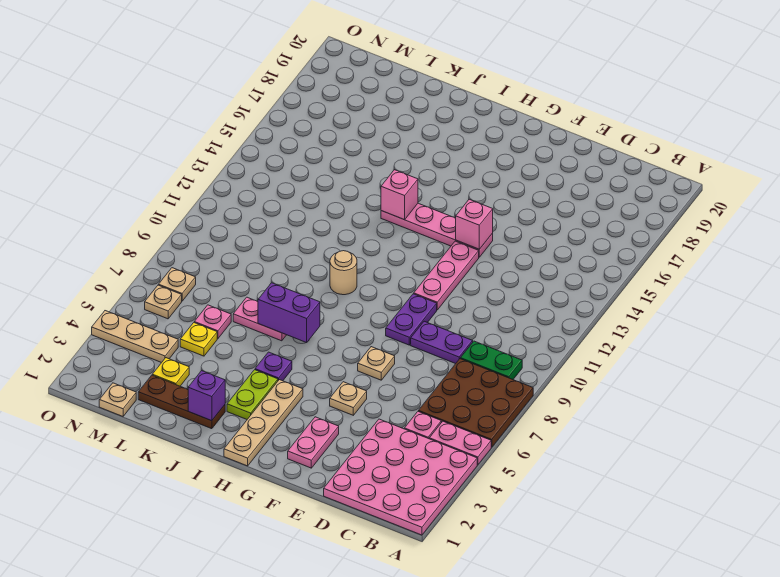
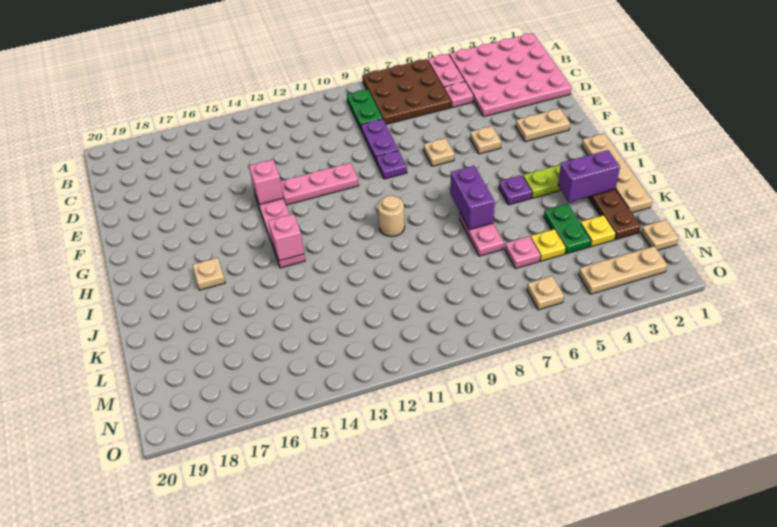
pink 1x2 plate [288,417,339,468] -> tan 1x2 plate [516,109,570,142]
purple 1x2 plate [386,294,437,345] -> purple 1x1 plate [376,150,407,179]
tan 1x4 plate [224,380,303,466] -> tan 1x4 plate turned to [582,134,652,213]
purple 1x1 brick [188,371,225,421] -> purple 1x2 brick [558,150,620,202]
none -> green 1x2 plate [544,204,591,254]
tan 1x3 plate [92,311,178,363] -> tan 1x3 plate turned to [579,246,667,294]
tan 1x1 plate [159,268,196,301] -> tan 1x1 plate moved to [193,258,225,290]

